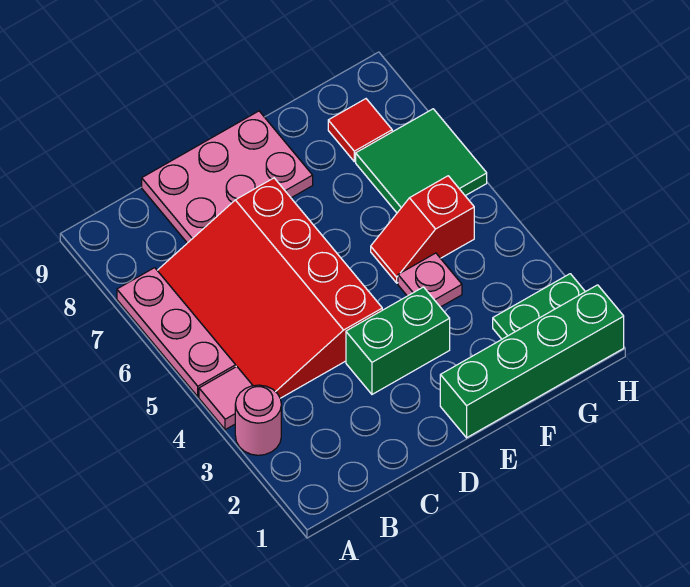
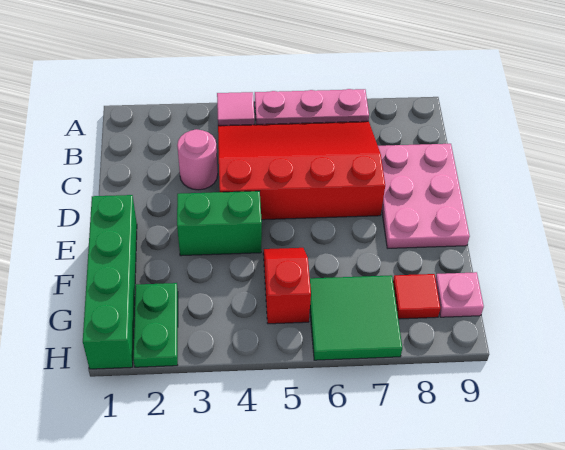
pink 1x1 round brick [235,385,281,455] -> pink 1x1 round brick moved to [177,129,218,190]
green 1x2 brick [346,287,450,394] -> green 1x2 brick turned to [177,191,262,256]
pink 1x1 plate [398,253,462,307] -> pink 1x1 plate moved to [435,272,484,317]

